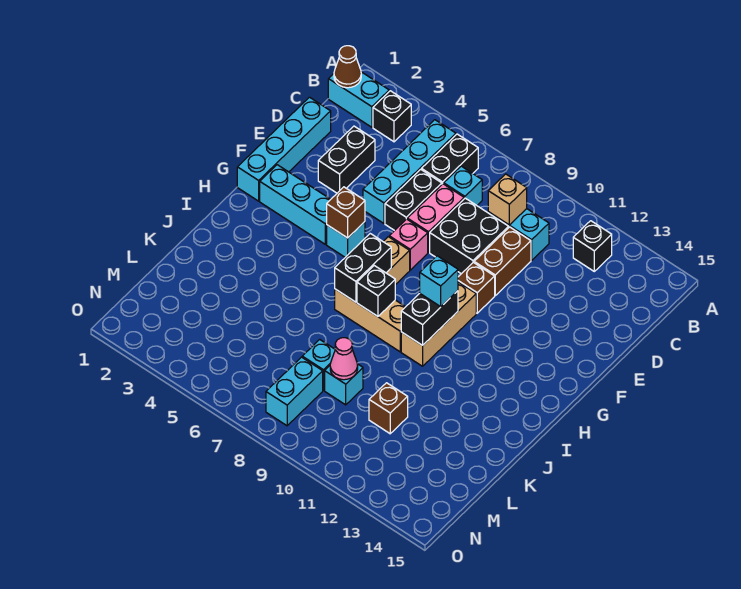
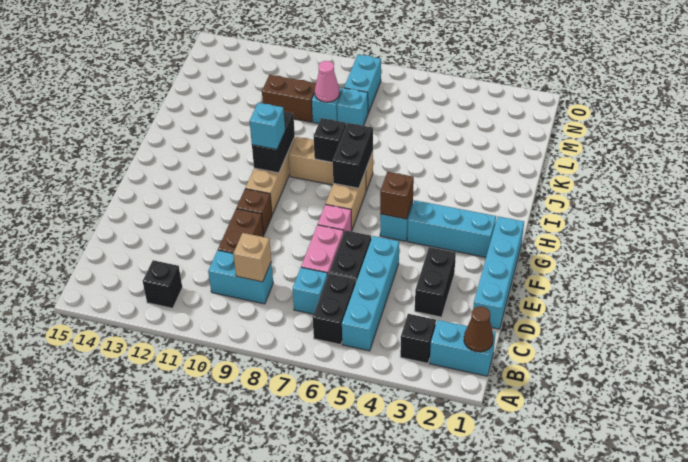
black 2x2 brick [430,198,509,274] -> none
brown 1x1 brick [369,383,408,434] -> brown 1x2 brick [262,75,316,122]

